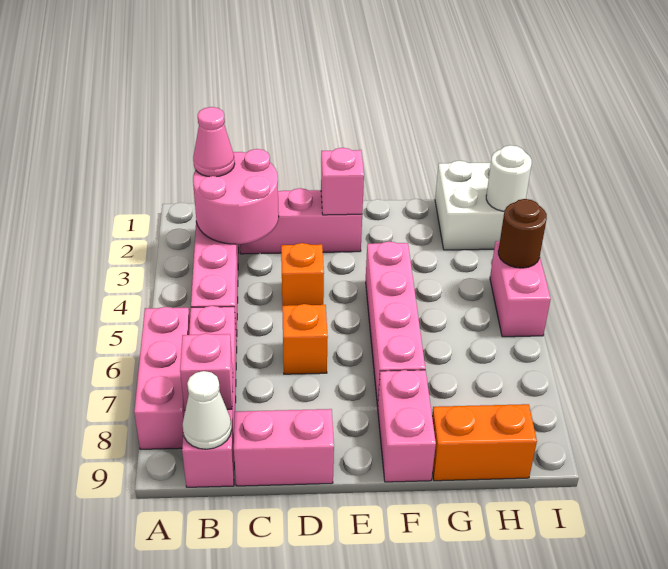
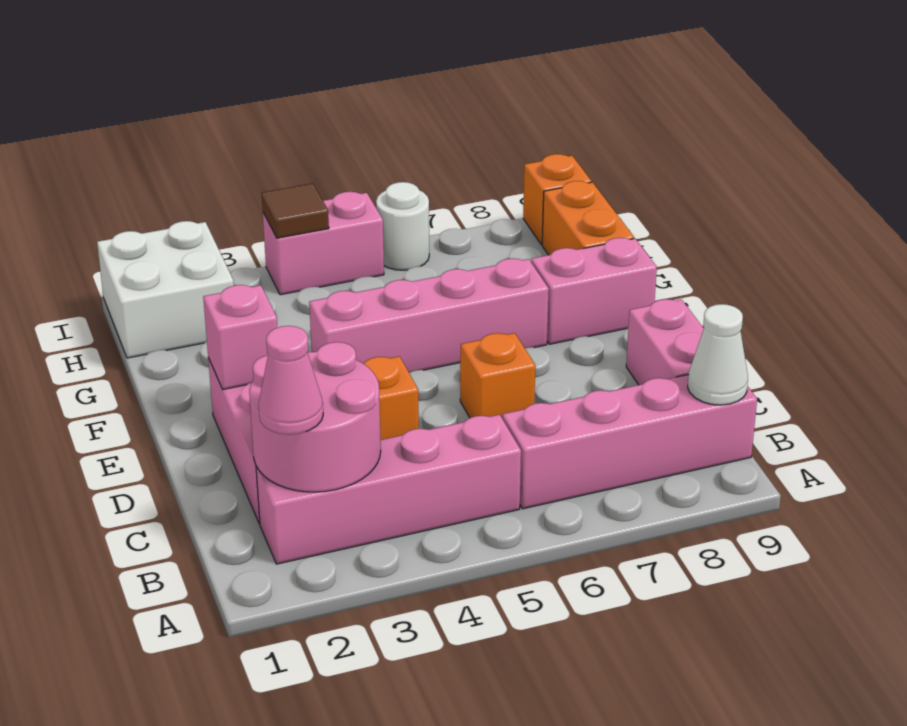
pink 1x3 brick [134,307,190,449] -> none
pink 1x1 brick [180,333,233,410] -> none
white 1x1 round brick [486,145,532,211] -> white 1x1 round brick moved to [376,182,429,270]
brown 1x1 round brick [498,199,547,268] -> brown 1x1 tile [262,183,329,238]
none -> orange 1x1 brick [523,154,591,245]

